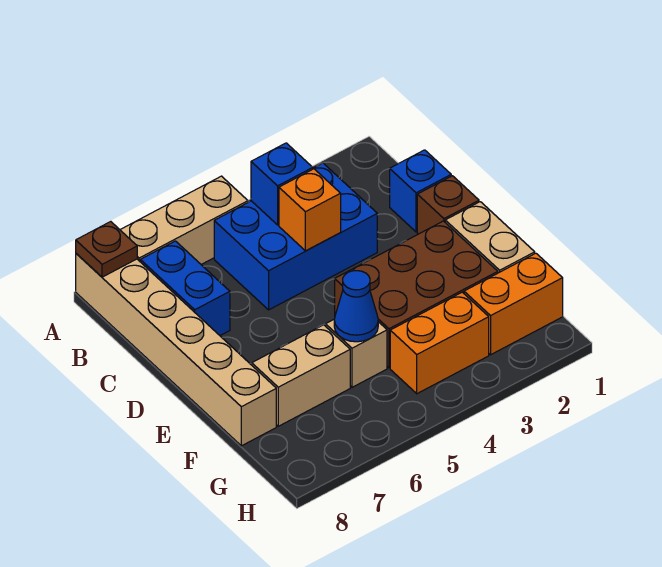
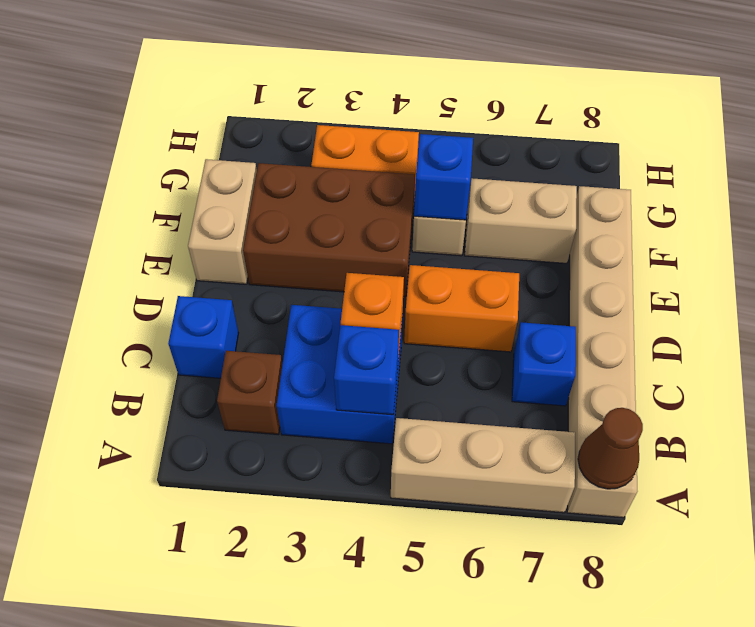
brown 1x1 plate [76,222,137,277] -> brown 1x1 cone [578,408,643,489]
blue 2x3 brick [214,163,377,310] -> blue 2x2 brick [277,305,402,444]
blue 1x2 brick [140,241,230,335] -> blue 1x1 brick [512,322,576,406]
brown 1x1 brick [417,176,479,234] -> brown 1x1 brick moved to [217,351,282,435]
blue 1x1 cone [334,271,378,342] -> blue 1x1 brick [414,134,473,220]
orange 1x2 brick [464,253,563,355] -> orange 1x2 brick moved to [404,265,519,352]

